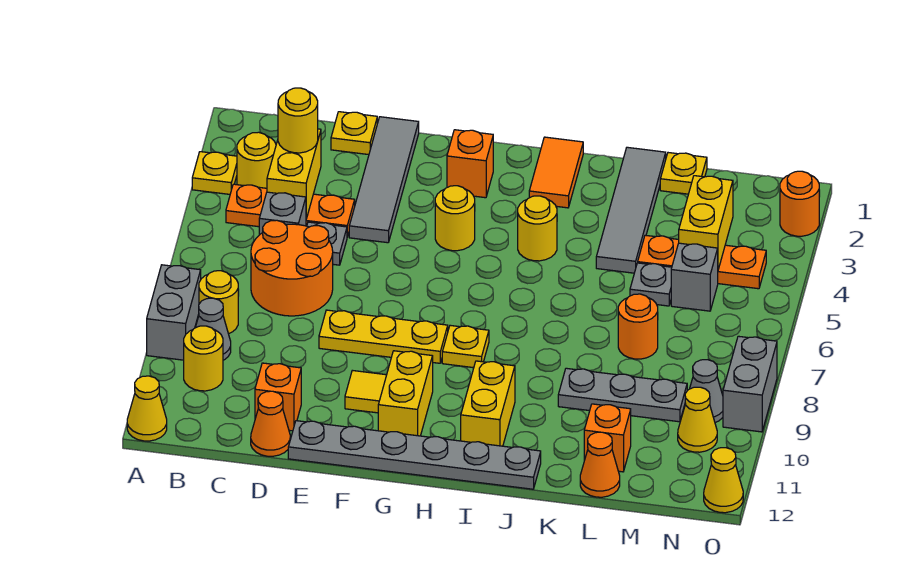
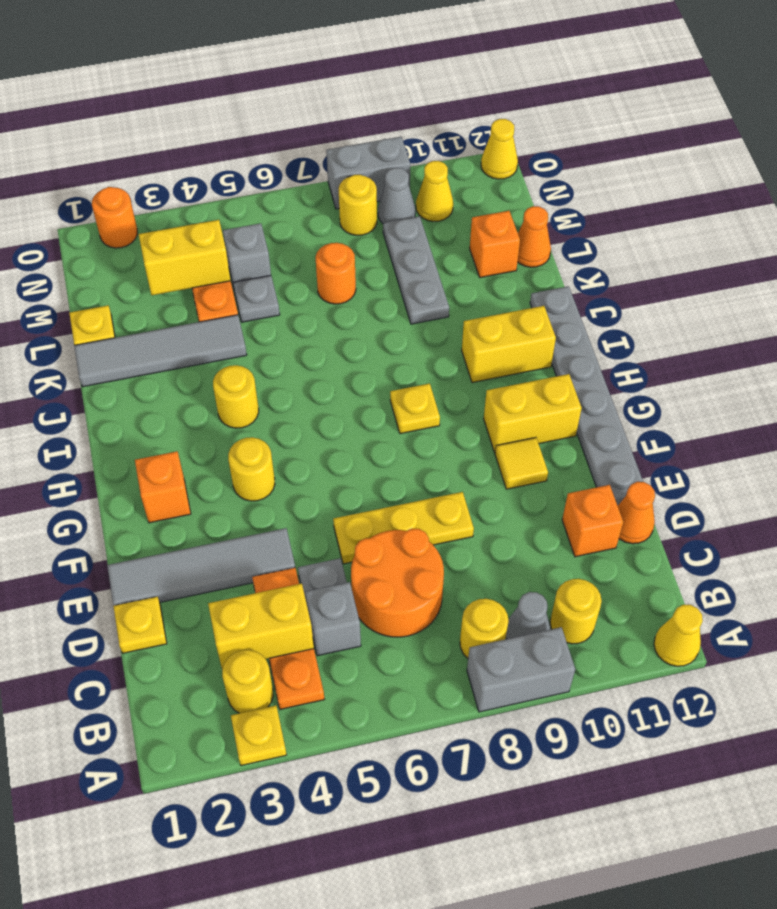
yellow 1x1 round brick [278,88,318,153] -> yellow 1x1 round brick moved to [339,175,377,235]
yellow 1x3 plate [319,310,448,363] -> yellow 1x3 plate turned to [333,492,474,564]
orange 1x2 tile [529,137,583,208] -> none

